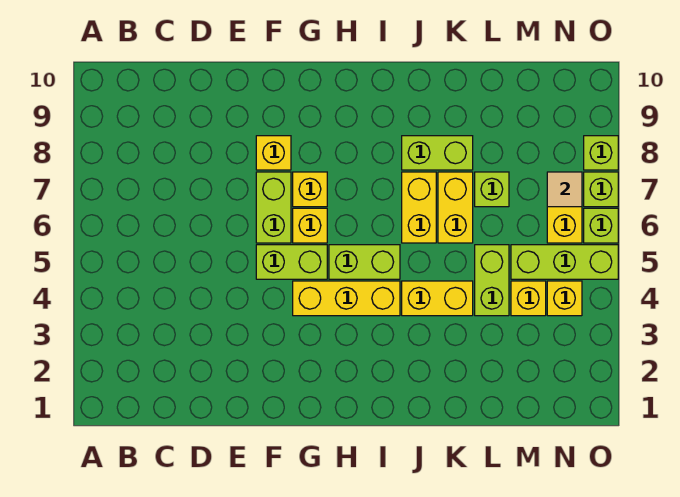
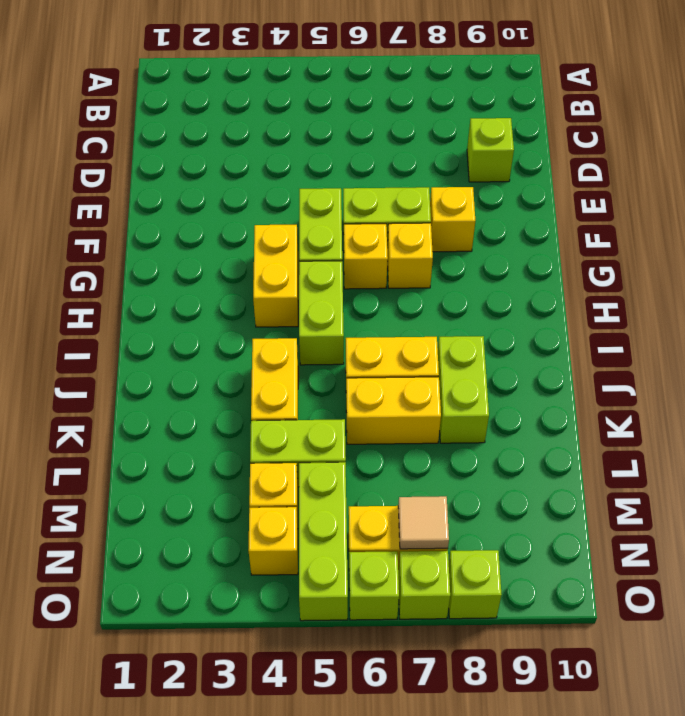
yellow 1x3 brick [293,281,400,316] -> yellow 1x2 brick [253,225,298,327]
lime 1x1 brick [475,172,509,207] -> lime 1x1 brick moved to [467,118,514,182]

